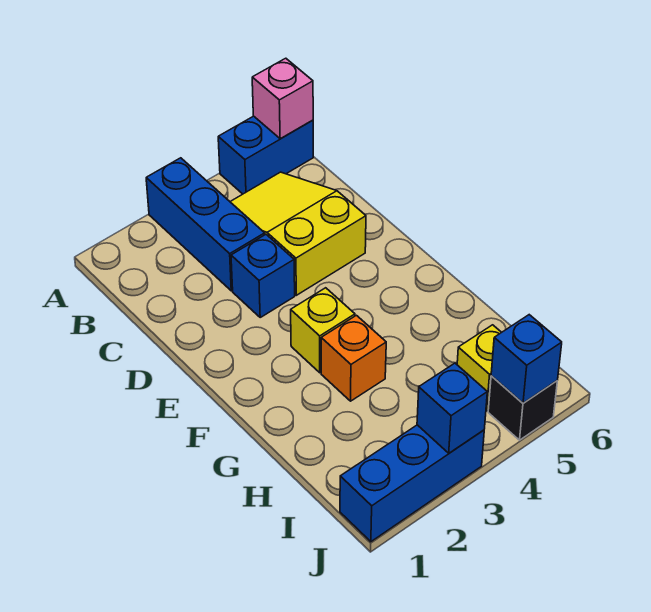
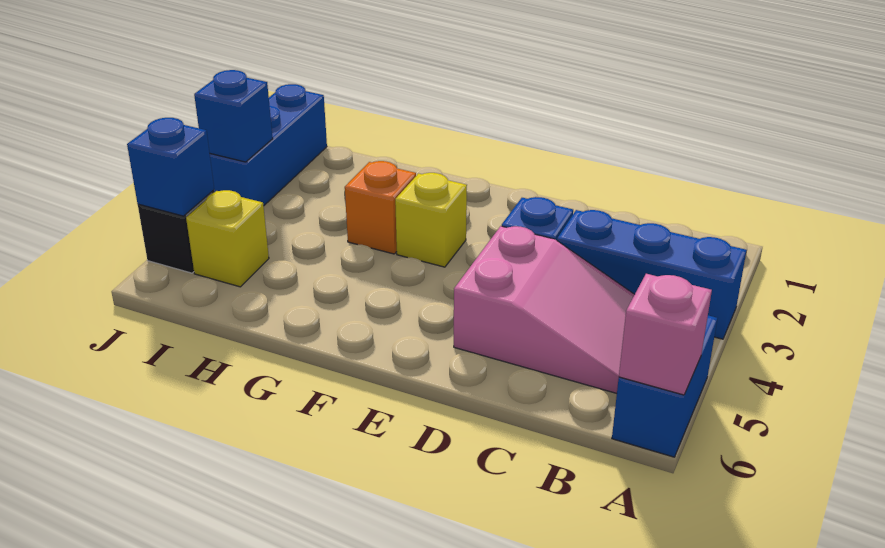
yellow 2x3 slope [230,172,366,295] -> pink 2x3 slope [454,226,635,393]

